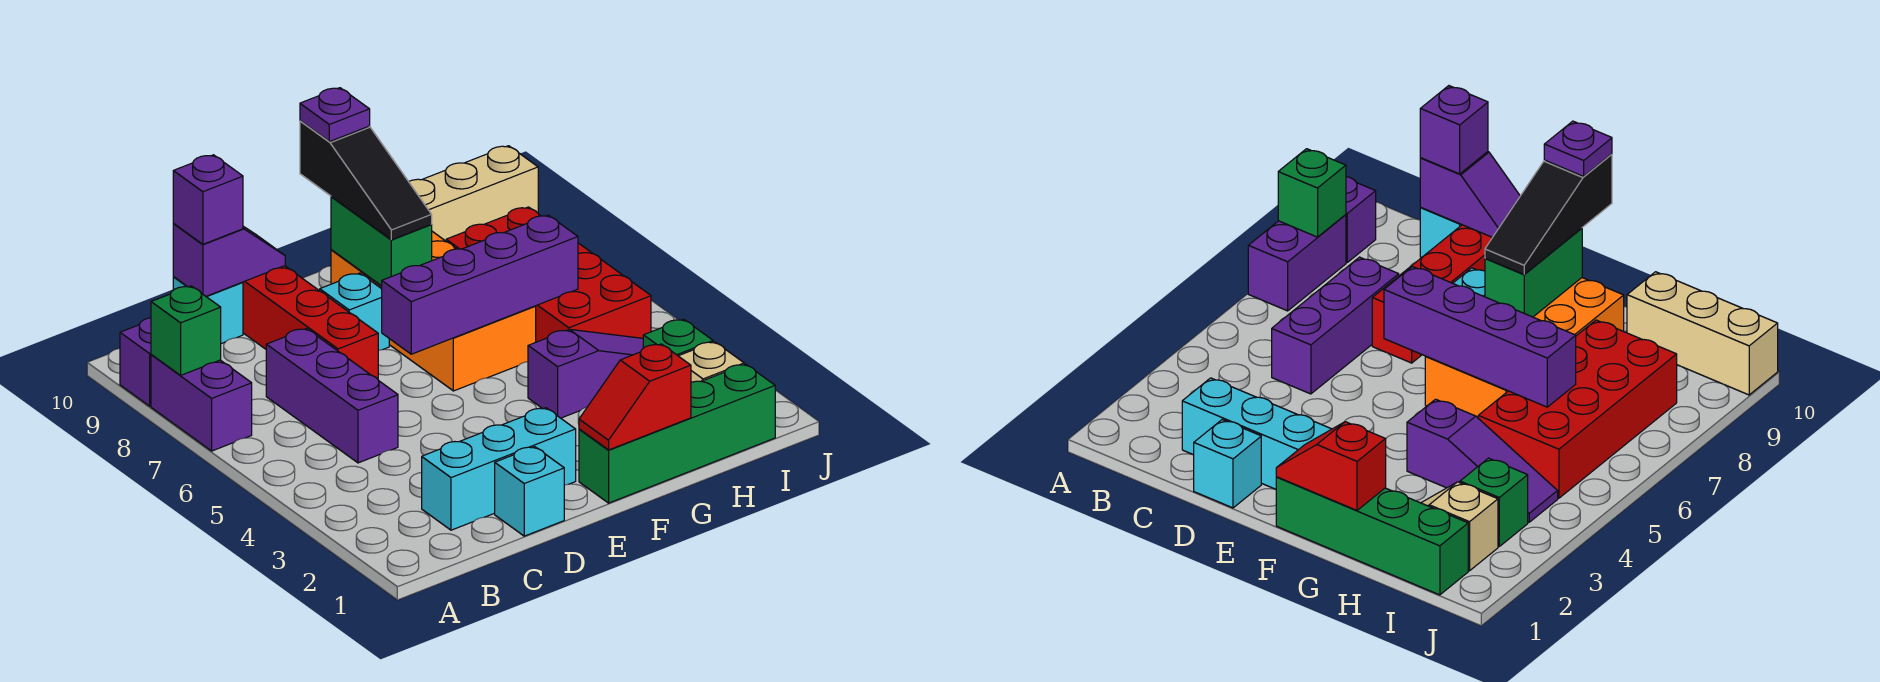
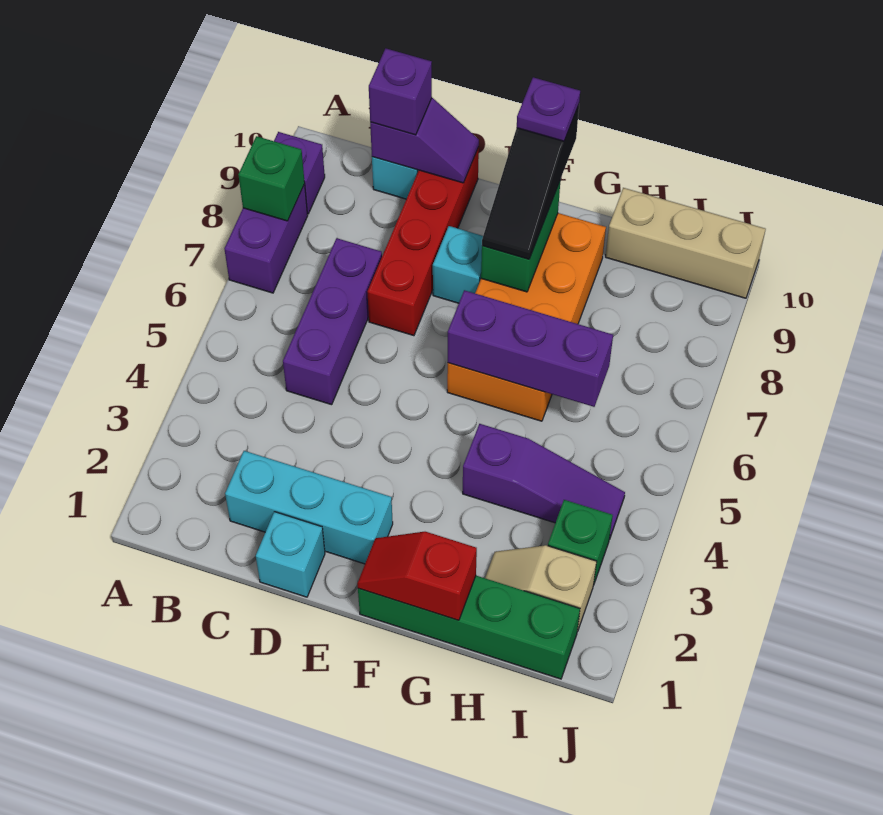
purple 1x4 brick [382,215,578,354] -> purple 1x3 brick [448,290,613,407]
red 2x4 brick [446,207,651,342] -> none

